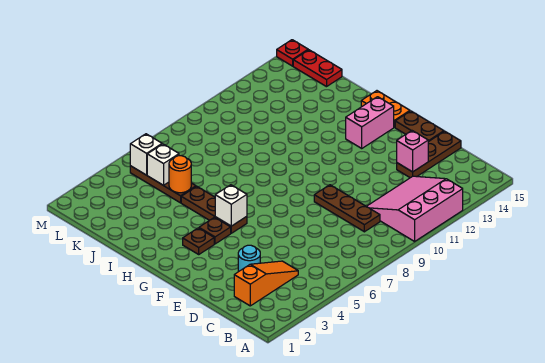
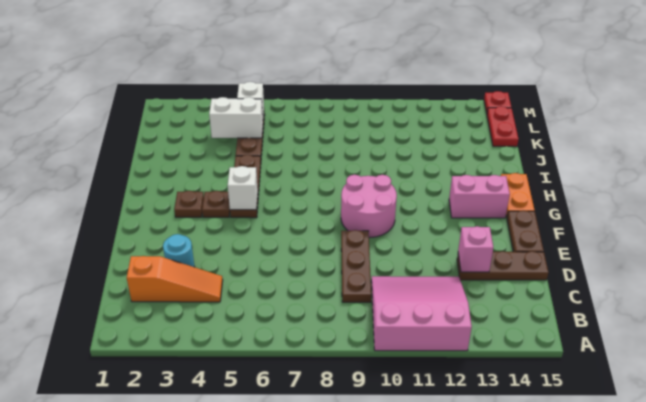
none -> pink 2x2 round brick [341,175,397,238]
orange 1x1 round brick [169,156,191,193] -> none
white 1x1 brick [147,144,179,185] -> white 1x2 brick [209,97,263,138]

